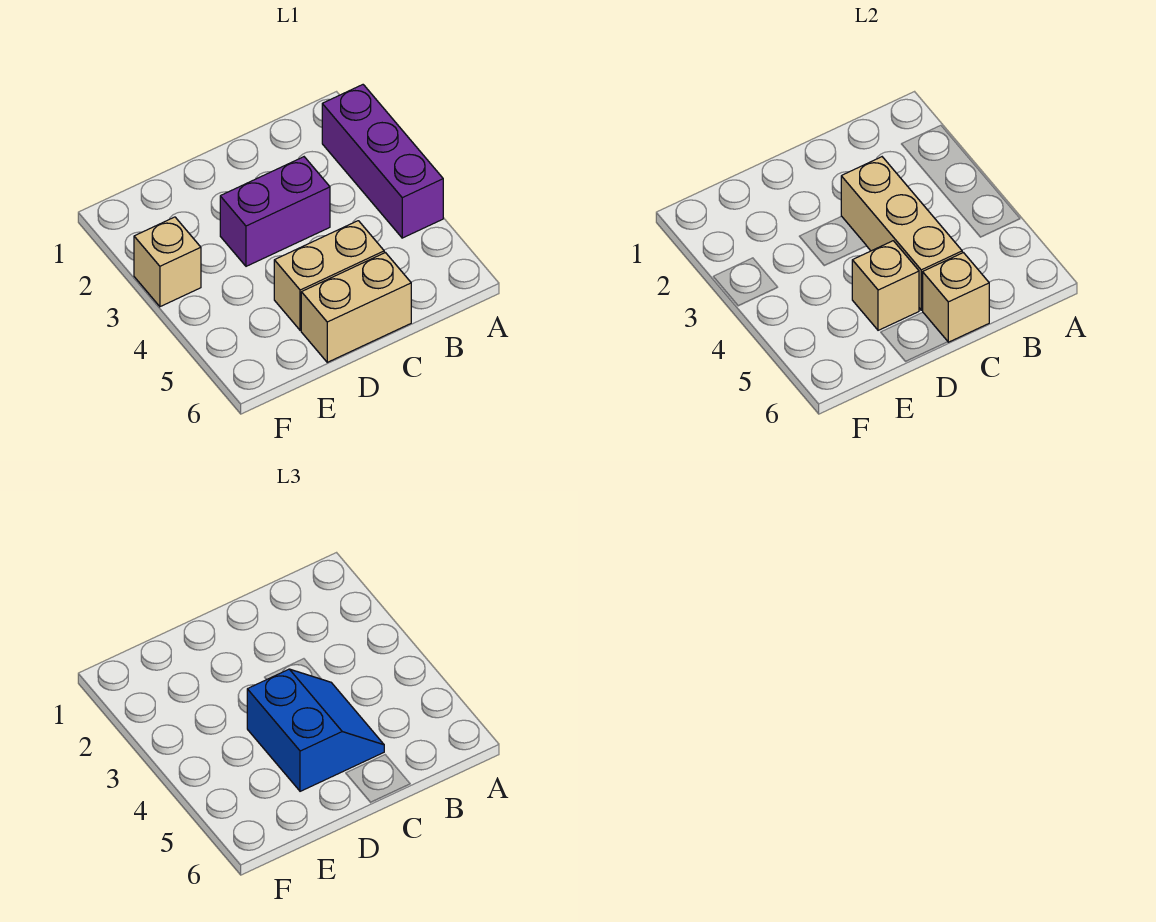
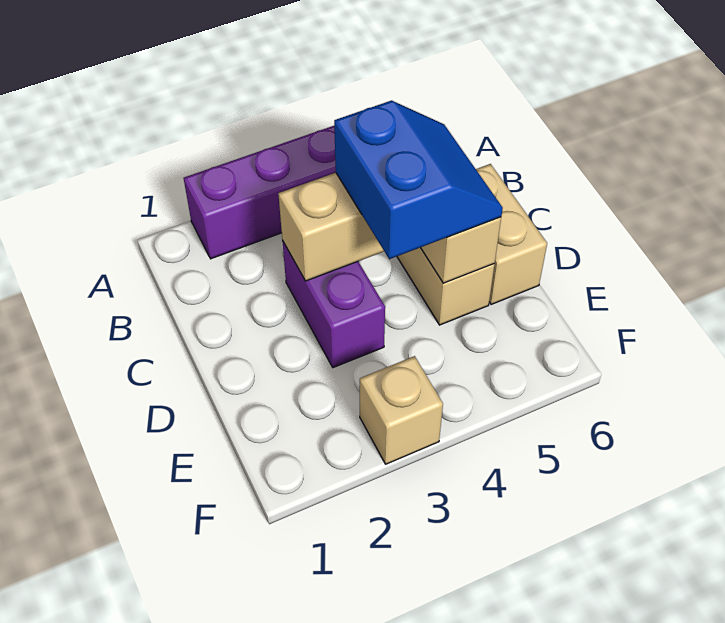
blue 2x2 slope [247,669,384,791] -> blue 2x2 slope turned to [334,100,503,259]
tan 1x1 brick [923,253,989,342] -> none

